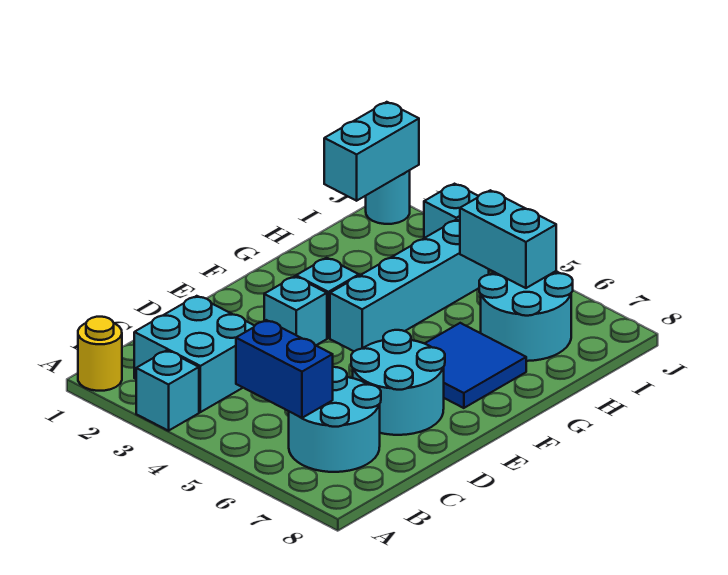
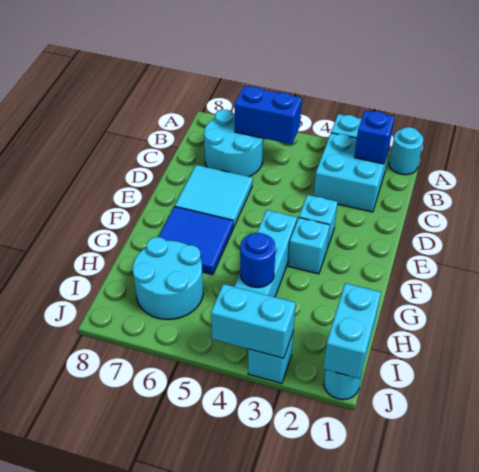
yellow 1x1 round brick [78,317,122,391] -> cyan 1x1 round brick [389,127,423,175]
none -> blue 1x1 brick [354,110,395,164]
cyan 2x2 round brick [351,330,445,435] -> cyan 2x2 tile [175,165,253,228]
none -> blue 1x1 round brick [240,233,276,287]
cyan 1x2 brick [460,190,556,288] -> cyan 1x2 brick moved to [211,284,296,358]

